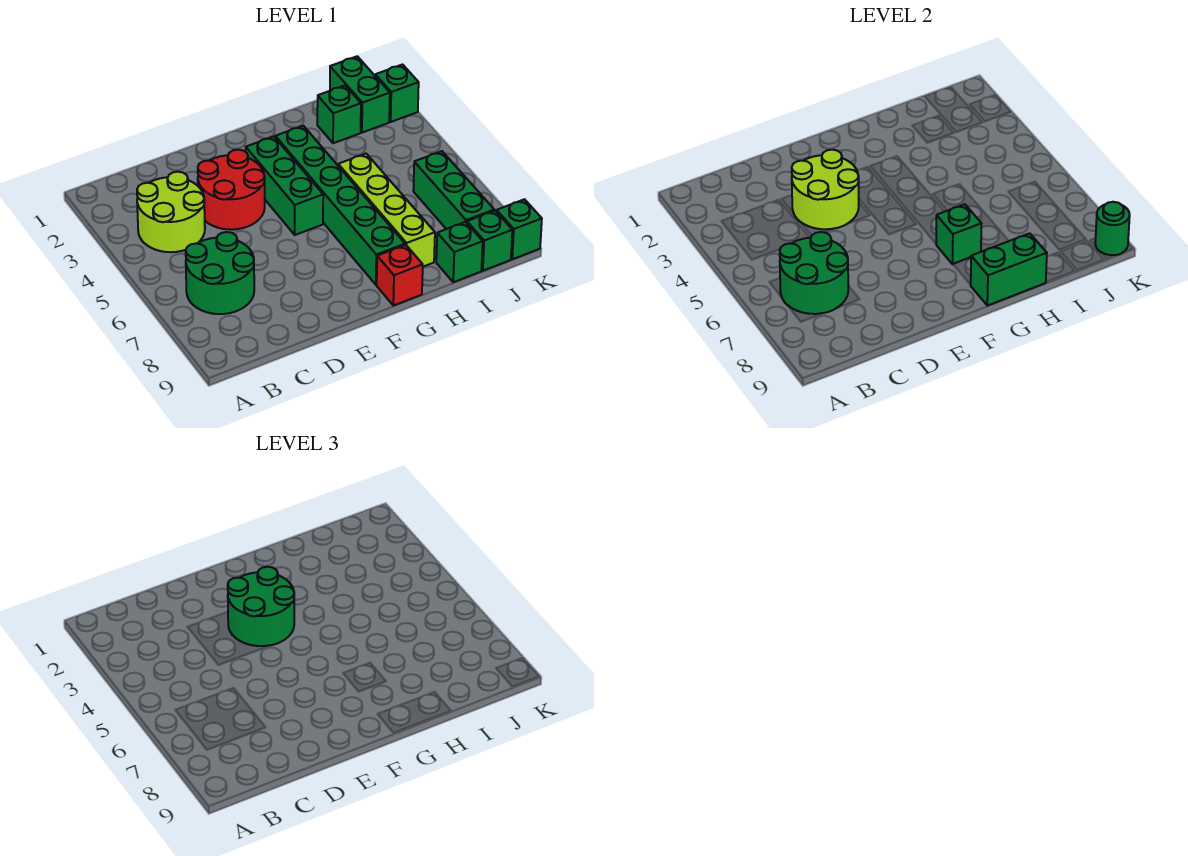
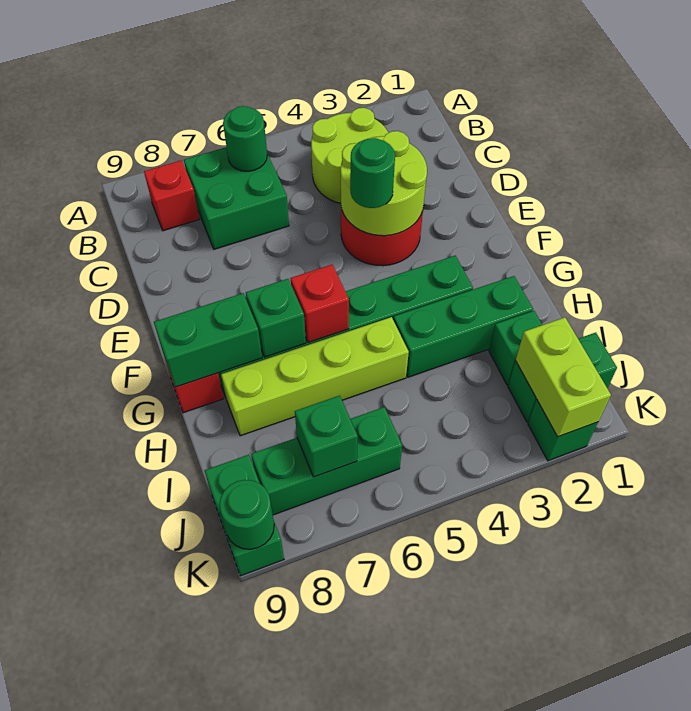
green 2x2 round brick [186,232,254,314] -> green 2x2 brick [184,147,289,249]
green 2x2 round brick [780,232,848,314] -> green 1x1 round brick [223,106,267,171]
none -> red 1x1 brick [144,160,199,231]
green 2x2 round brick [228,567,294,646] -> green 1x1 round brick [350,138,395,208]
green 1x3 brick [246,137,323,235] -> green 1x3 brick moved to [393,276,533,377]
none -> red 1x1 brick [291,265,349,343]
green 1x2 brick [971,233,1047,306] -> green 1x2 brick turned to [154,293,262,387]
green 1x1 brick [436,222,483,282] -> green 1x1 brick moved to [295,396,358,477]
none -> lime 1x2 brick [516,317,611,437]

